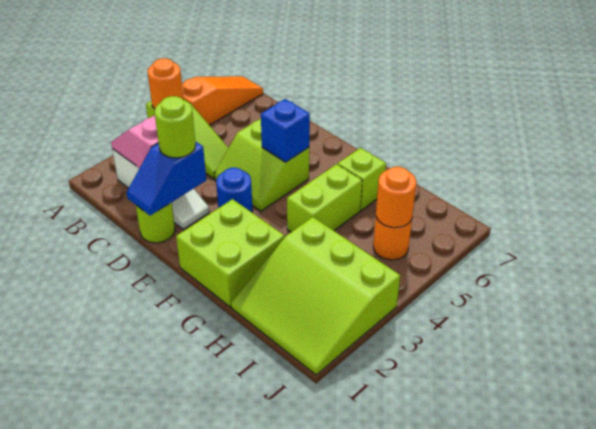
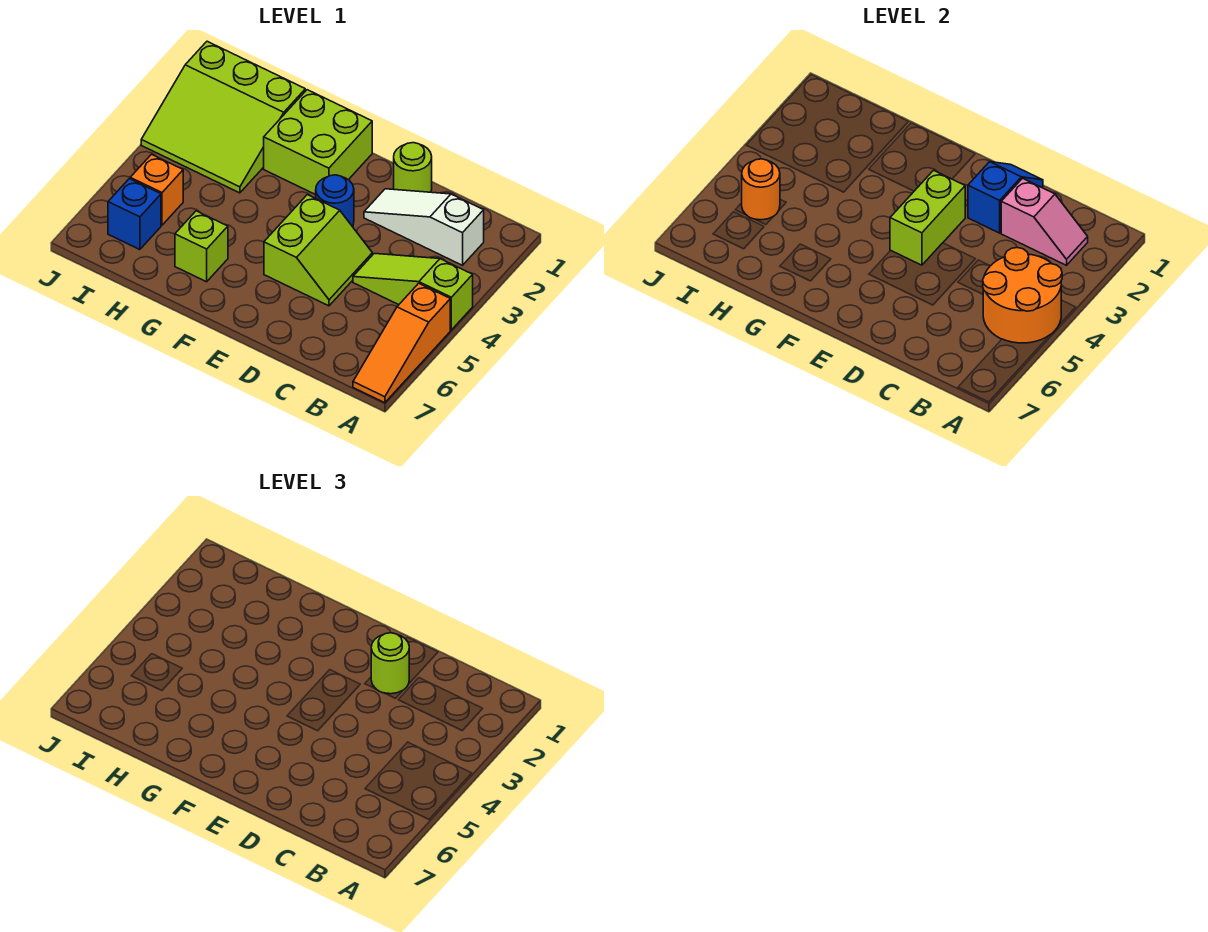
orange 1x1 round brick [147,58,184,109] -> orange 2x2 round brick [983,248,1062,343]
lime 2x2 slope [214,119,309,211] -> lime 2x2 slope turned to [264,195,372,306]
blue 1x1 brick [261,99,310,162] -> blue 1x1 brick moved to [108,179,161,250]
lime 1x2 brick [287,164,362,232] -> lime 1x2 brick moved to [890,170,965,265]
lime 3x3 slope [231,217,400,375] -> lime 3x3 slope turned to [141,41,305,193]
orange 1x1 round brick [373,217,412,260] -> orange 1x1 brick [130,154,183,225]

